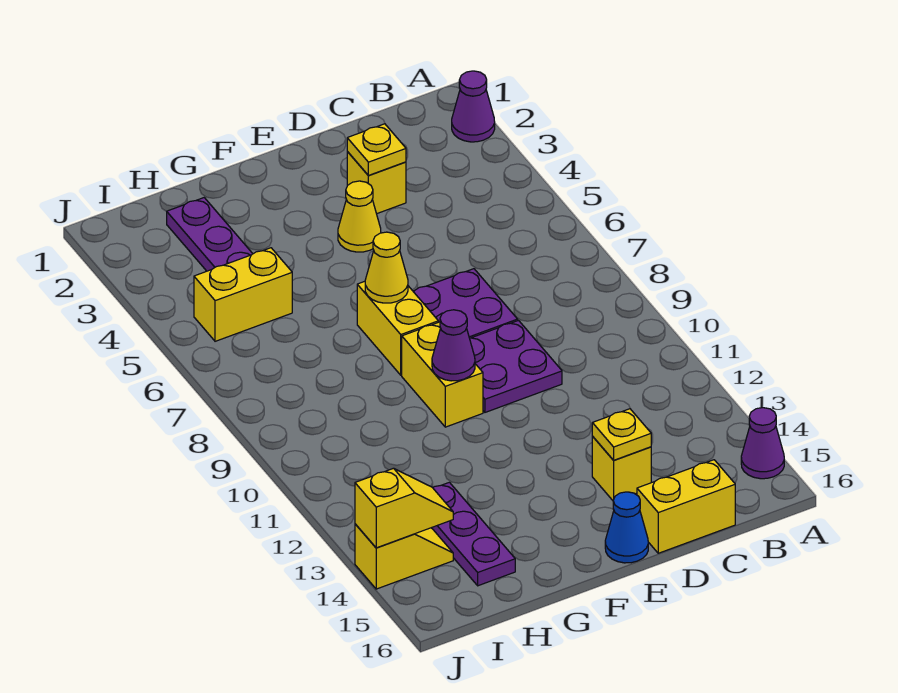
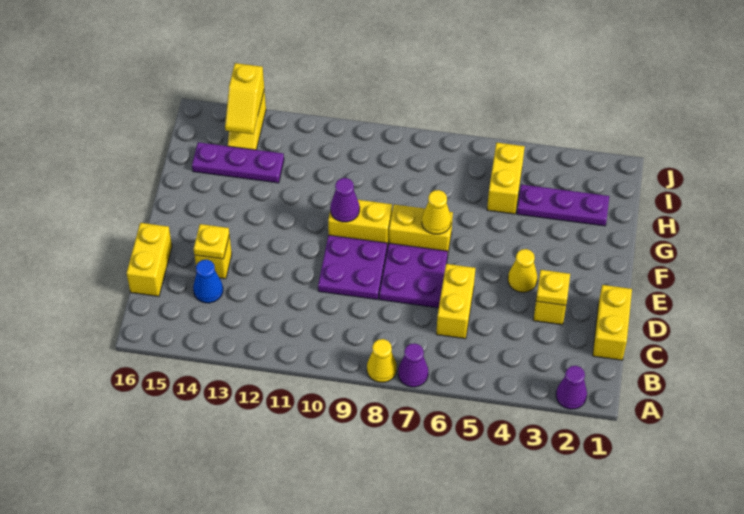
none -> yellow 1x1 cone [367,339,397,382]
purple 1x1 cone [741,408,784,479] -> purple 1x1 cone moved to [398,343,428,387]
none -> yellow 1x2 brick [593,285,632,360]
none -> yellow 1x2 brick [436,264,475,339]
blue 1x1 cone [605,492,648,563] -> blue 1x1 cone moved to [193,260,223,303]

